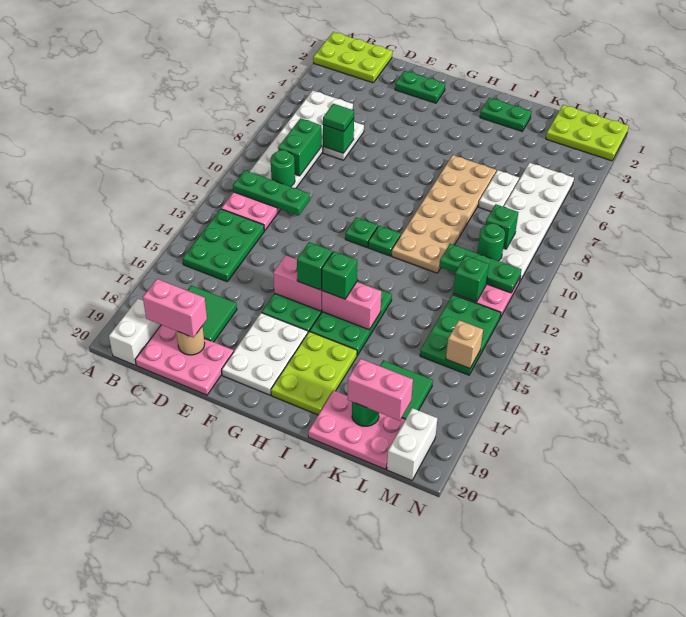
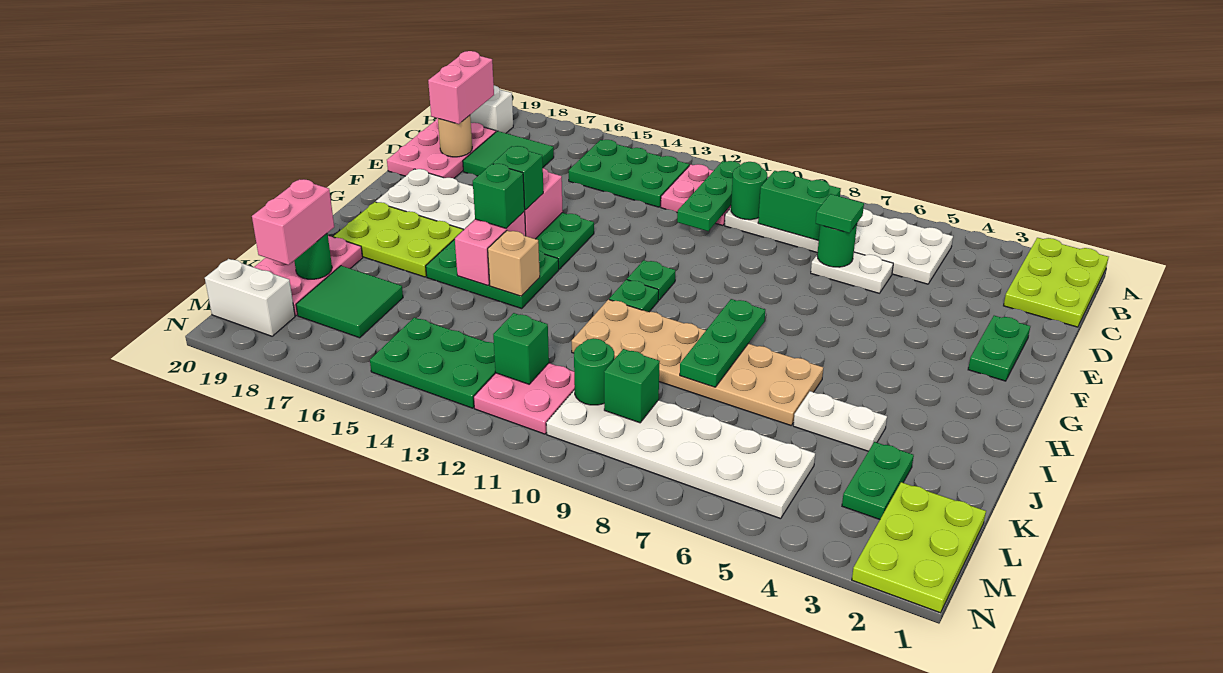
green 1x1 brick [323,119,354,153] -> green 1x1 round brick [817,224,857,267]
green 1x2 plate [480,98,531,131] -> green 1x2 plate moved to [842,442,914,519]
white 1x2 plate [479,170,519,212] -> white 1x2 plate moved to [793,391,887,451]
green 1x3 plate [439,244,522,293] -> green 1x3 plate moved to [680,299,765,387]
tan 1x1 brick [446,320,483,368] -> tan 1x1 brick moved to [488,231,540,296]

